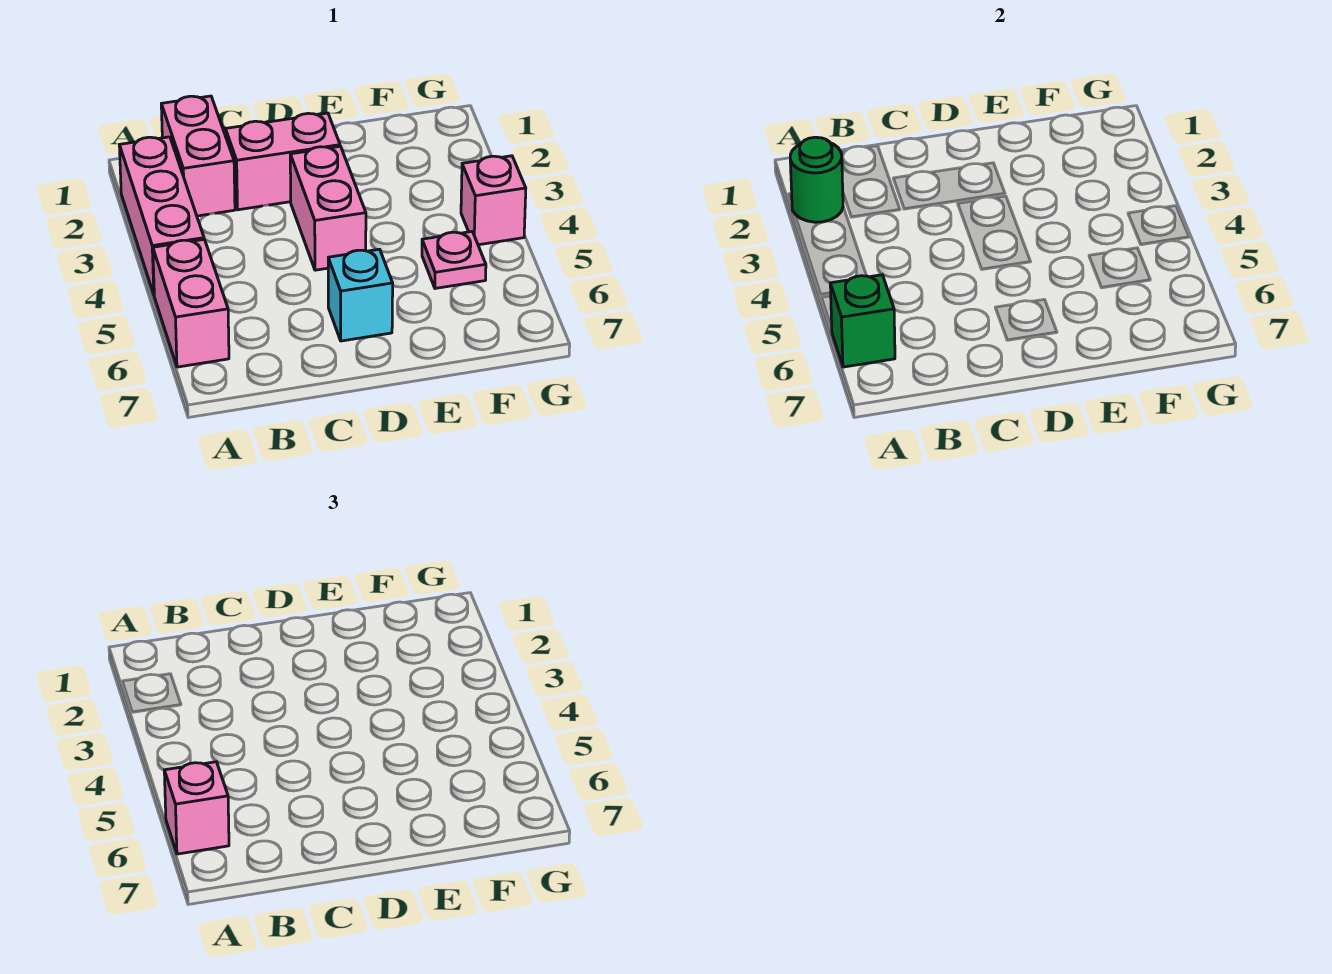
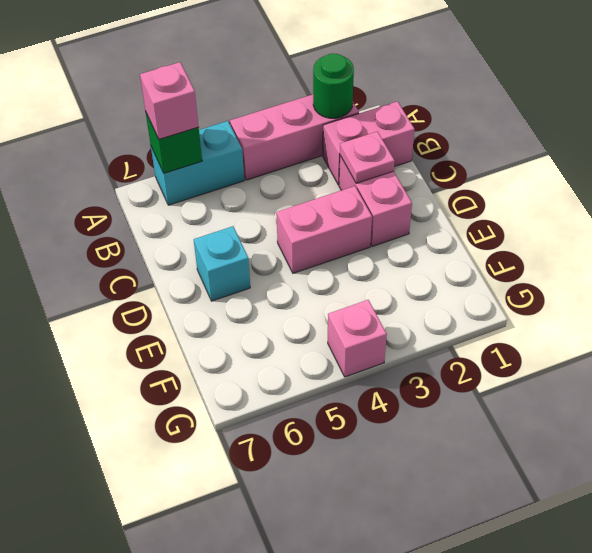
pink 1x2 brick [153,239,229,367] -> cyan 1x2 brick [151,121,244,205]
pink 1x1 plate [422,232,486,288] -> pink 1x1 plate moved to [340,132,395,183]

